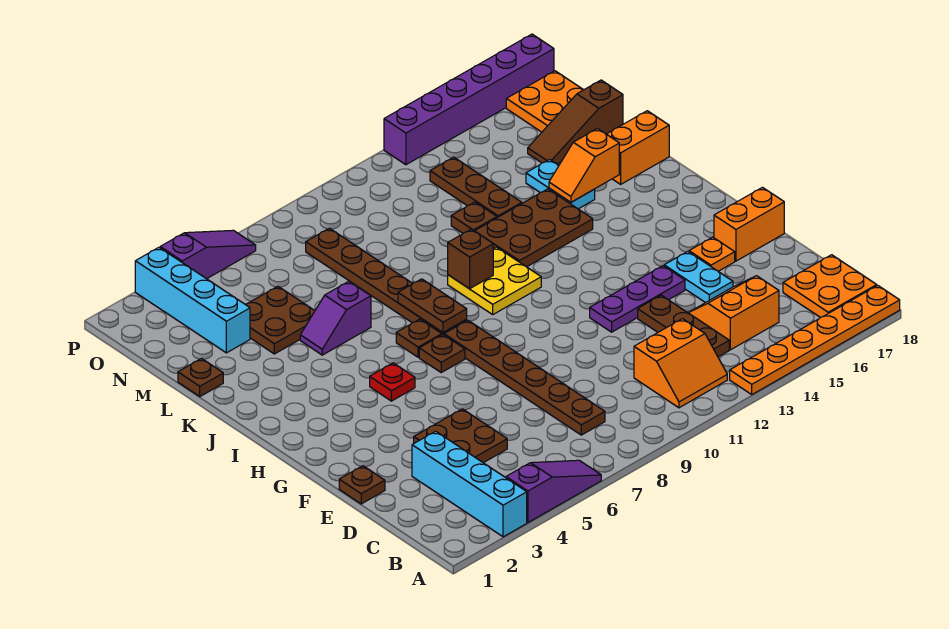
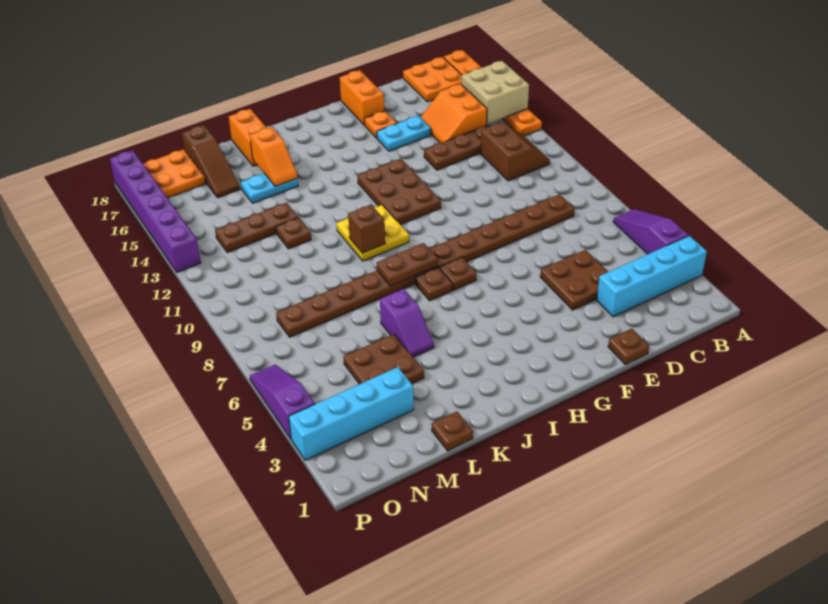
none -> tan 2x2 brick [462,61,529,124]
orange 2x2 slope [634,319,727,408] -> brown 2x2 slope [481,122,550,181]
purple 1x3 plate [590,266,685,332] -> none
red 1x1 plate [370,363,415,401] -> none
brown 2x3 plate [475,189,593,267] -> brown 2x3 plate moved to [357,159,441,225]

